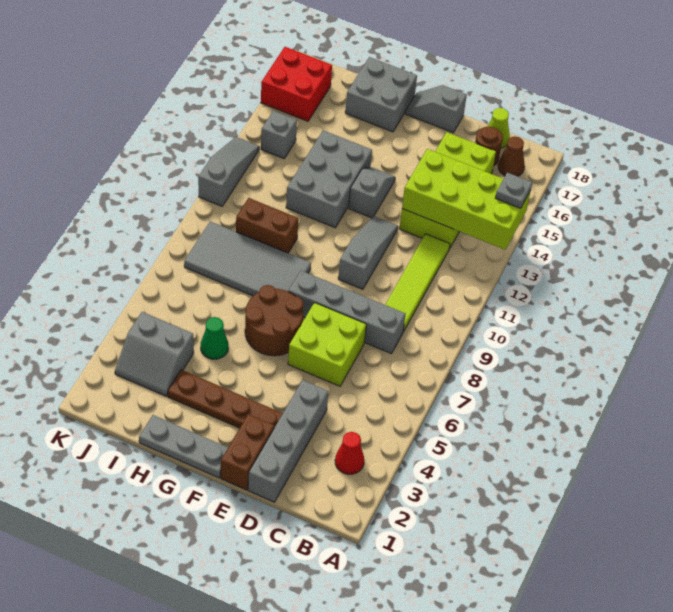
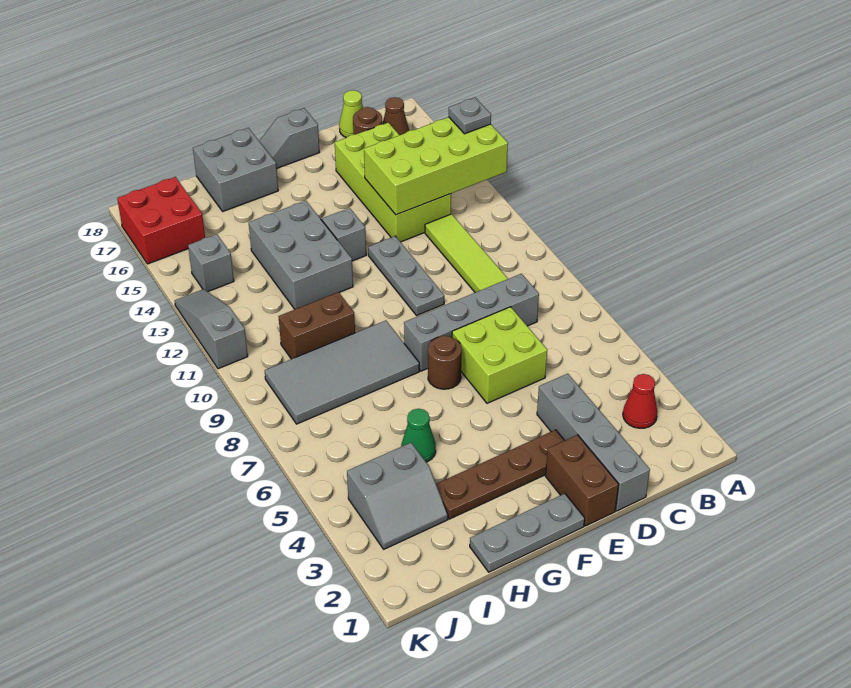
grey 1x3 slope [338,216,398,289] -> grey 1x3 plate [368,236,444,316]
brown 2x2 round brick [245,285,303,356] -> brown 1x1 round brick [428,336,462,389]

